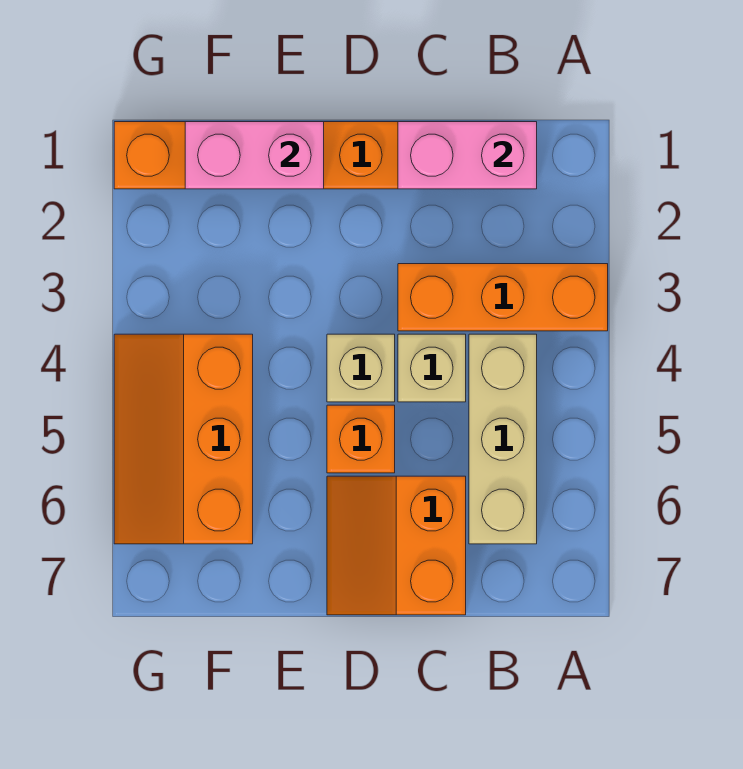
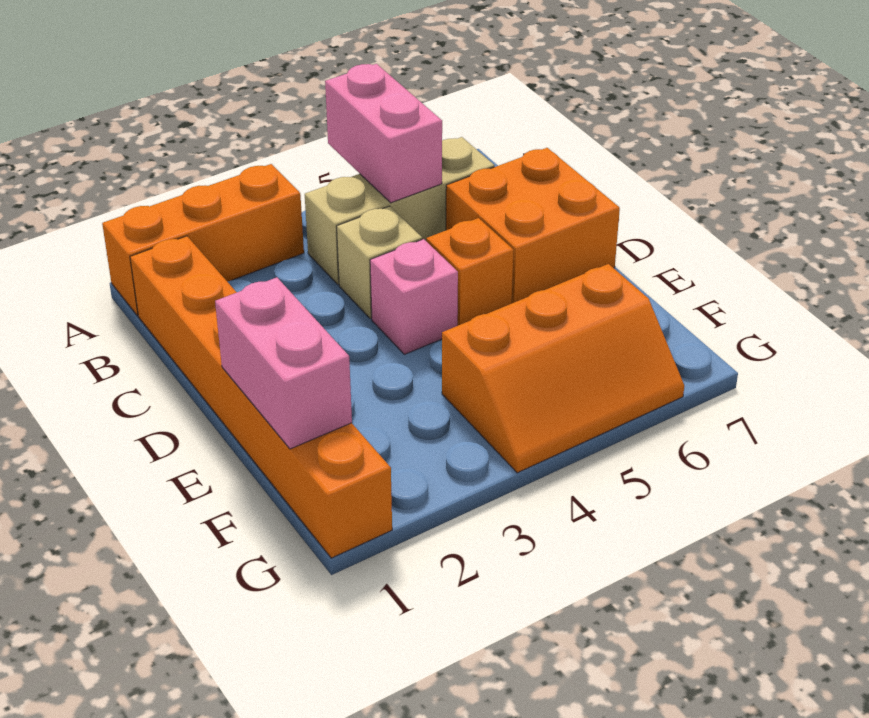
orange 1x3 brick [398,264,608,331] -> orange 1x3 brick turned to [102,164,304,316]
pink 1x2 brick [398,122,537,189] -> pink 1x2 brick moved to [325,64,442,203]
orange 2x2 slope [327,476,466,615] -> orange 2x2 brick [446,148,620,303]
tan 1x1 brick [327,334,395,402] -> pink 1x1 brick [370,239,458,354]

